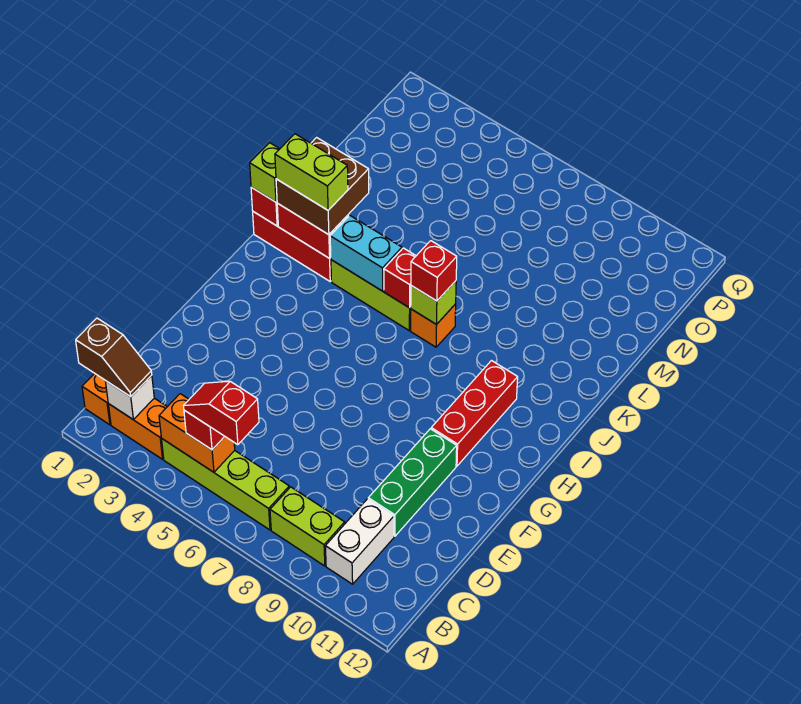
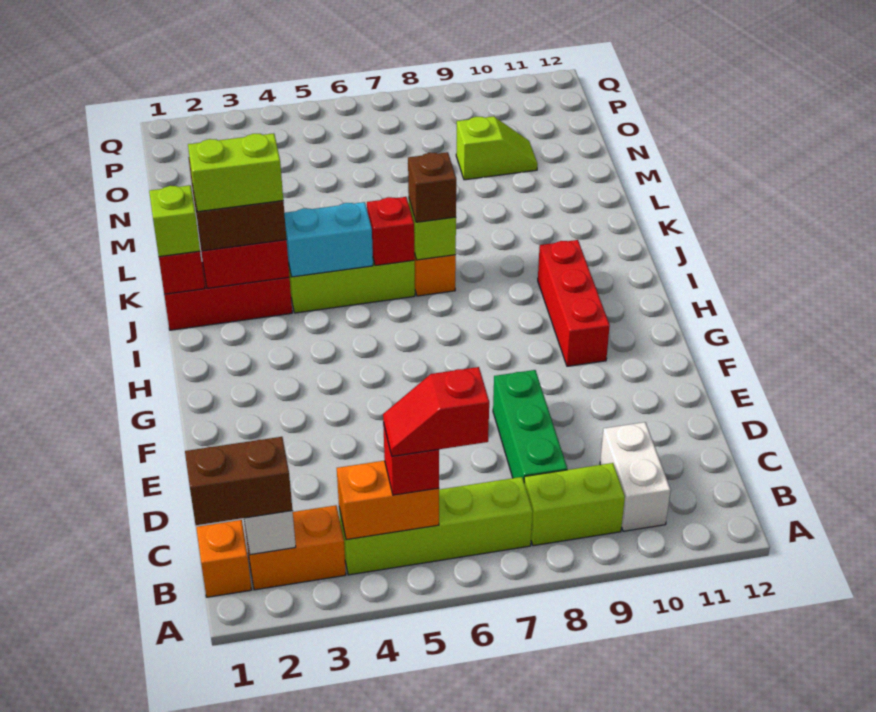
brown 1x2 slope [76,318,152,397] -> brown 1x2 brick [185,437,292,525]
green 1x3 brick [368,429,457,536] -> green 1x3 brick moved to [493,370,567,480]
red 1x1 brick [411,241,457,301] -> brown 1x1 brick [408,152,456,222]
none -> lime 1x2 slope [456,116,538,180]

